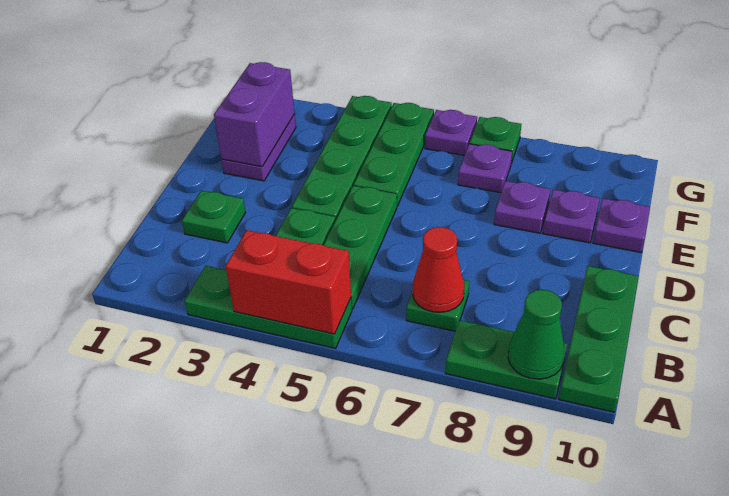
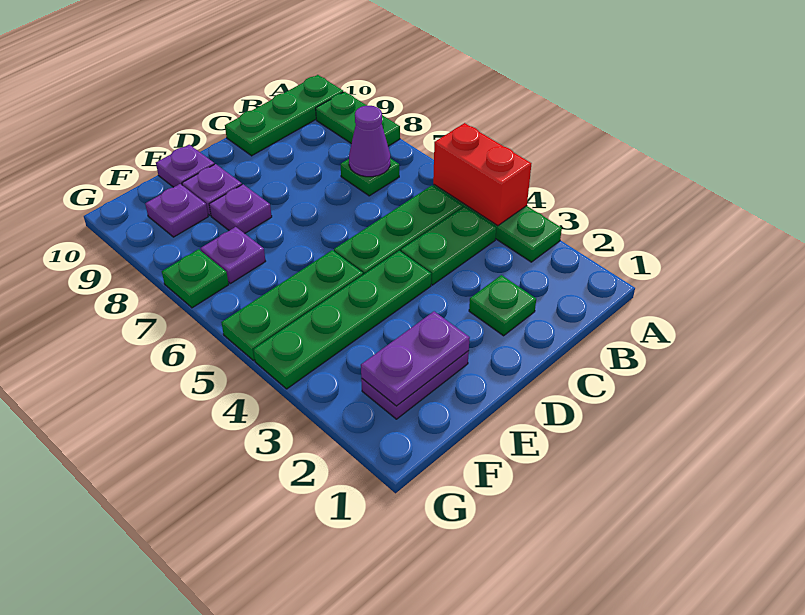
green 1x1 cone [508,290,564,379] -> none
red 1x1 cone [413,227,464,312] -> purple 1x1 cone [349,106,390,177]
purple 1x2 brick [214,62,295,167] -> purple 1x2 plate [361,311,470,406]
purple 1x1 plate [425,110,477,156] -> purple 1x1 plate moved to [145,184,208,237]

